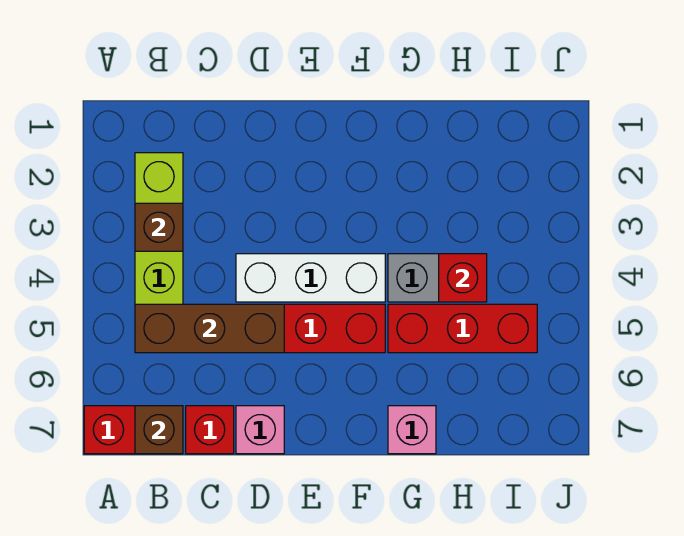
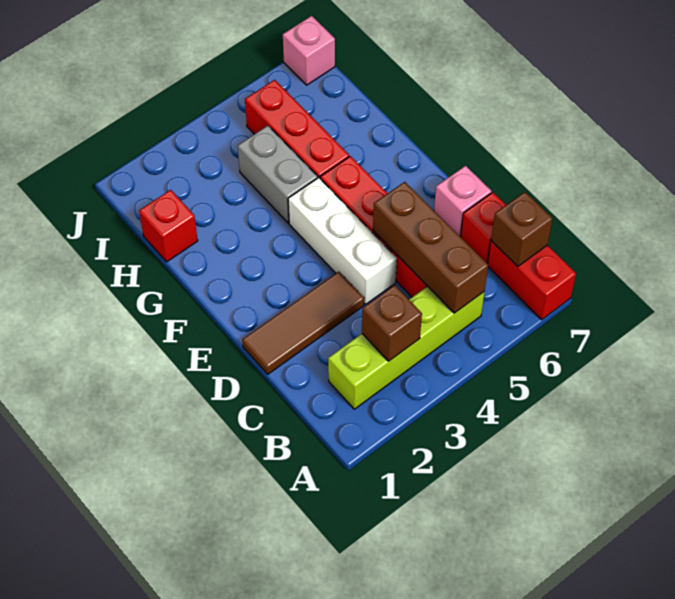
none -> brown 1x3 tile [242,272,364,374]
pink 1x1 brick [388,406,436,454] -> pink 1x1 brick moved to [283,16,335,85]
red 1x1 brick [439,254,487,302] -> red 1x1 brick moved to [139,190,198,262]

